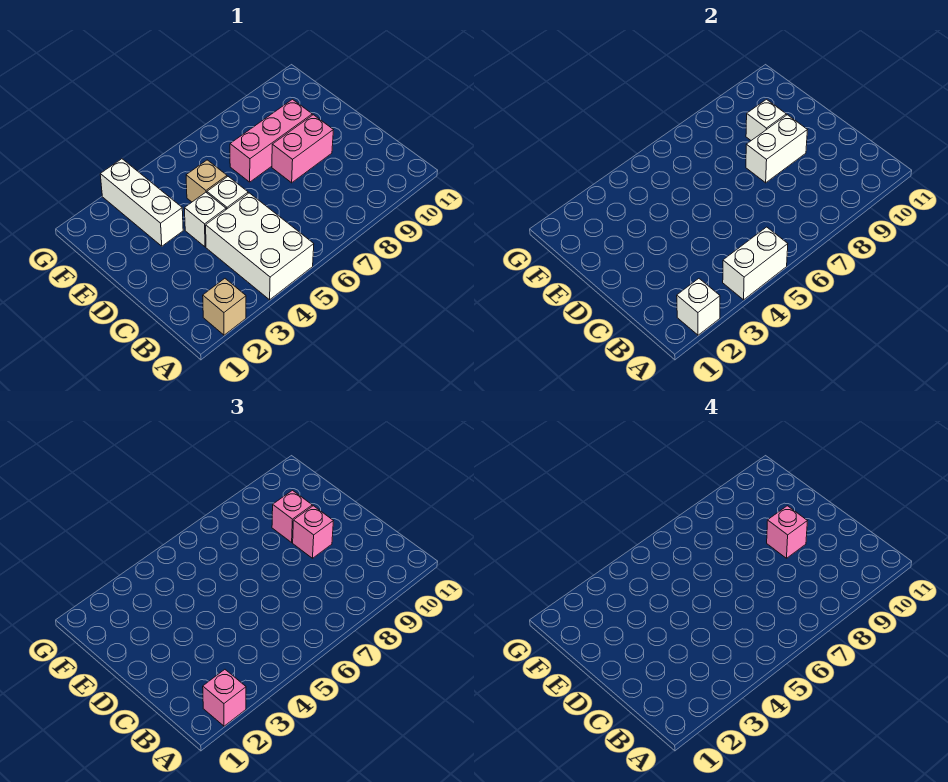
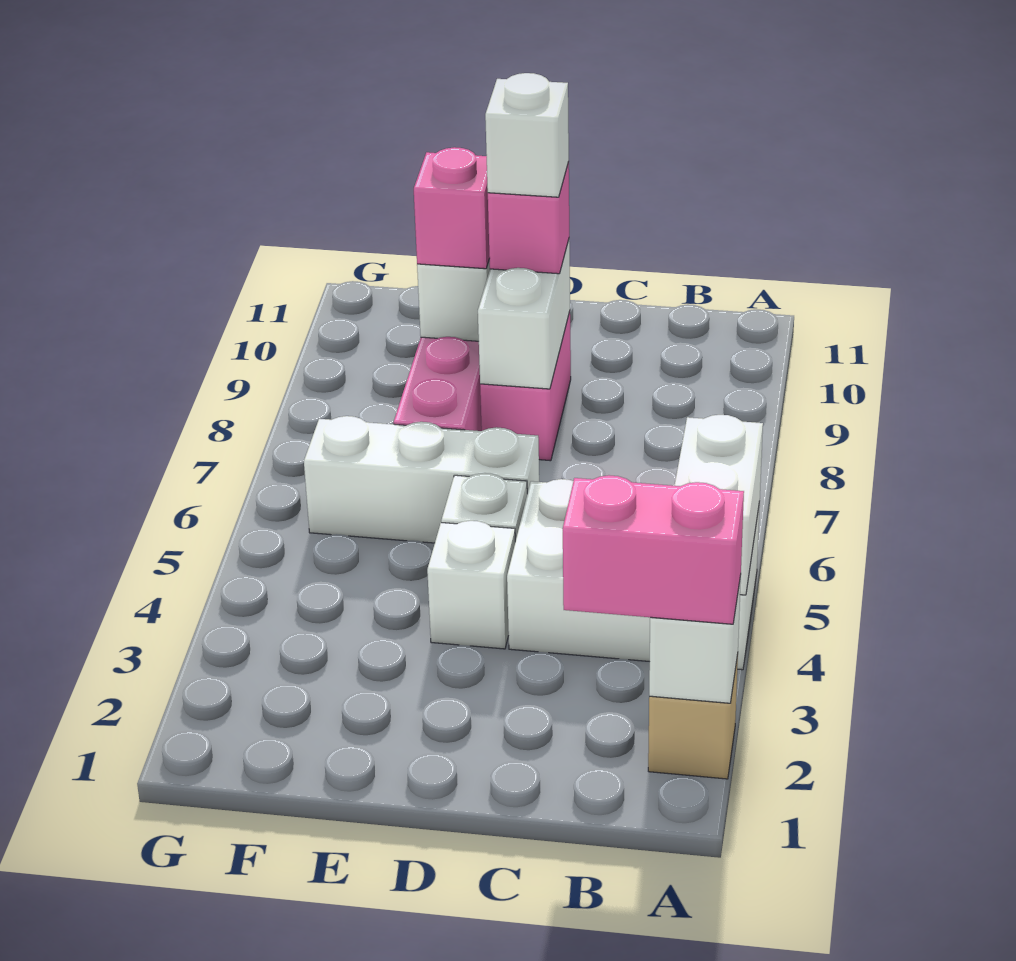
pink 1x1 brick [203,670,246,726] -> pink 1x2 brick [563,475,744,624]
pink 1x1 brick [767,506,807,558] -> white 1x1 brick [485,73,569,197]
white 1x3 brick [100,159,183,246] -> white 1x3 brick moved to [304,416,539,543]
tan 1x1 brick [186,160,227,202] -> none

